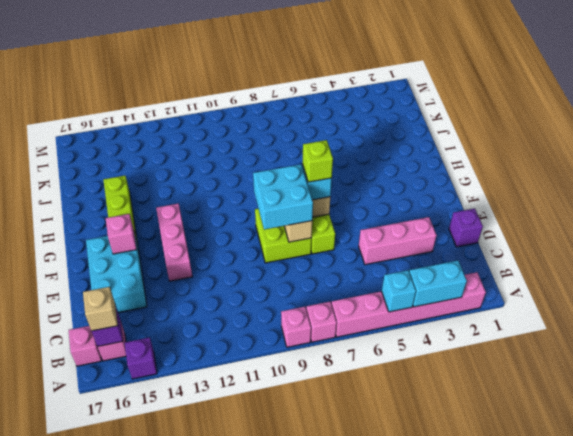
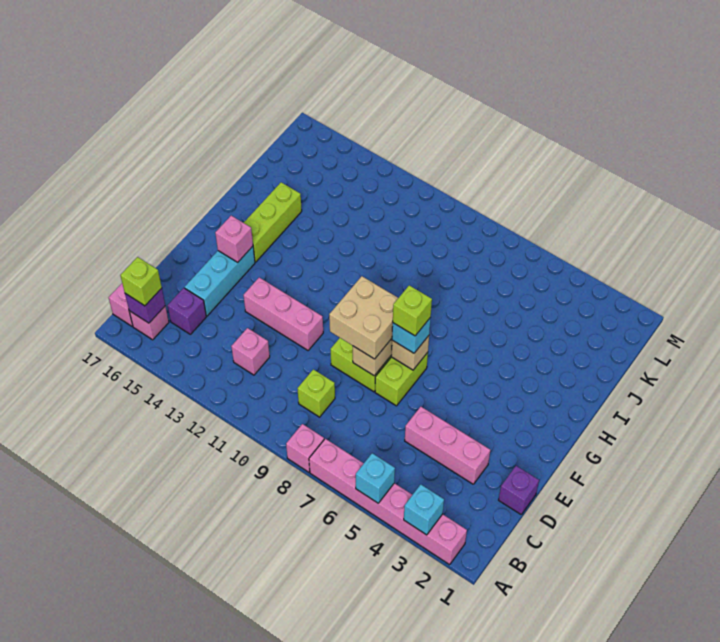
cyan 1x2 brick [409,260,467,307] -> cyan 1x1 brick [404,485,444,535]
pink 1x1 brick [281,307,311,347] -> pink 1x1 brick moved to [231,328,270,375]
purple 1x1 brick [125,337,157,379] -> purple 1x1 brick moved to [168,288,206,334]
tan 1x1 brick [83,287,118,331] -> lime 1x1 brick [120,257,162,306]
none -> lime 1x1 brick [297,369,335,417]
cyan 2x3 brick [86,234,147,313] -> cyan 1x3 brick [185,246,255,316]
cyan 2x2 brick [253,164,313,230] -> tan 2x2 brick [329,276,398,359]
pink 1x3 brick [156,204,192,281] -> pink 1x3 brick turned to [244,278,323,350]

